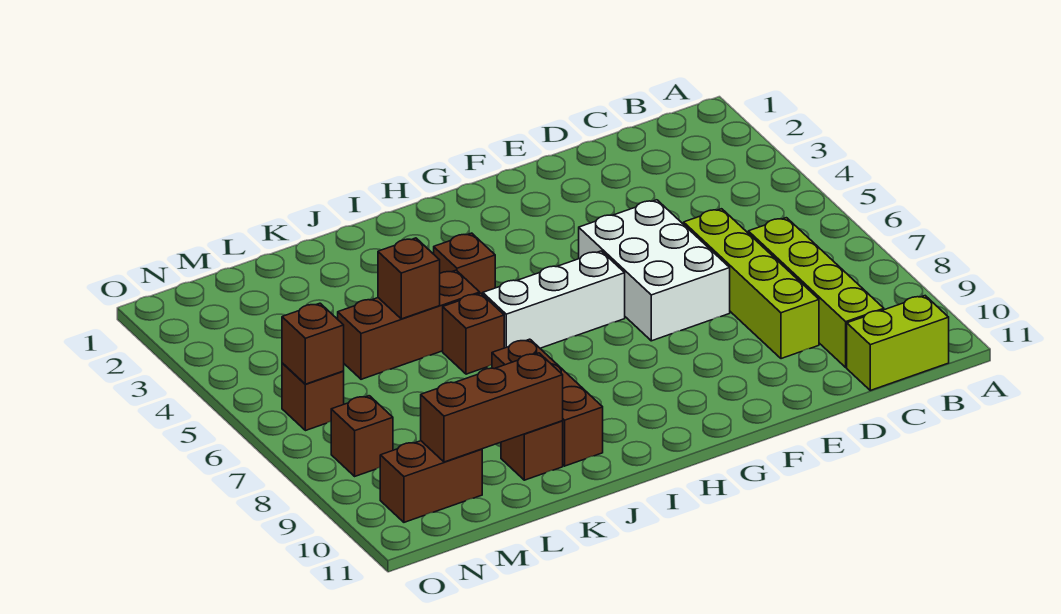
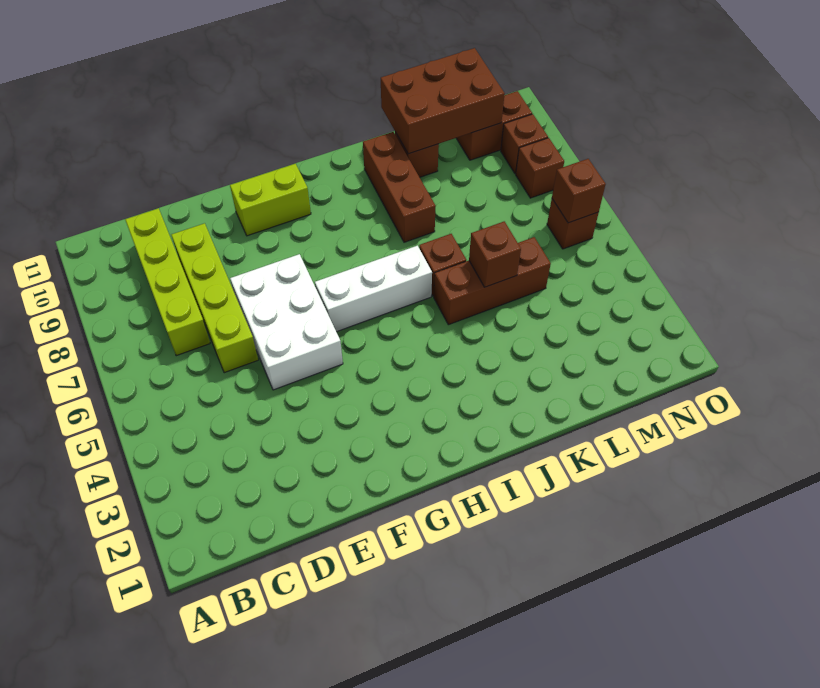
lime 1x2 brick [847,296,949,390] -> lime 1x2 brick moved to [230,164,311,236]
brown 1x1 brick [434,233,495,295] -> brown 1x1 brick moved to [501,114,548,174]
brown 1x3 brick [421,353,563,462] -> brown 2x3 brick [381,48,505,154]

